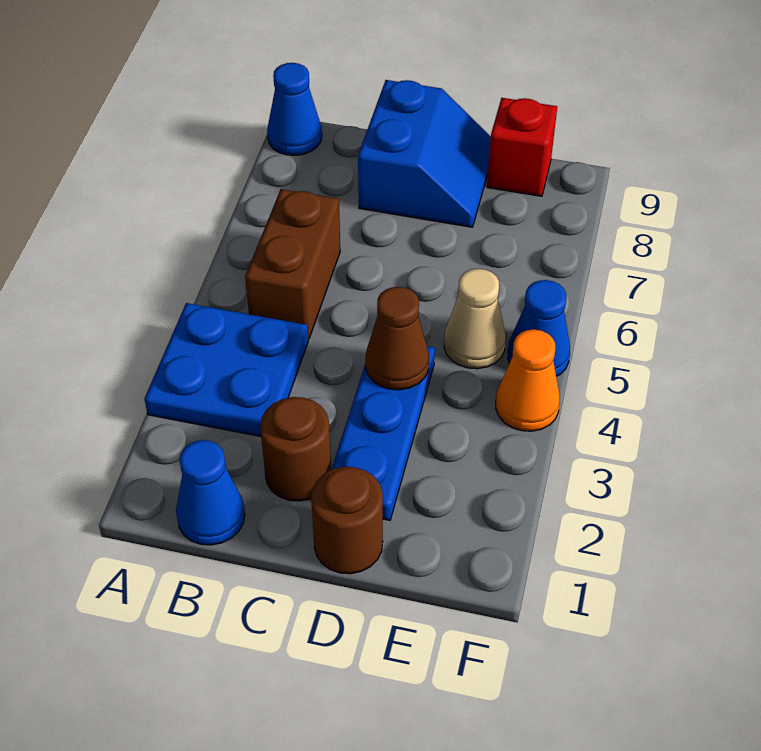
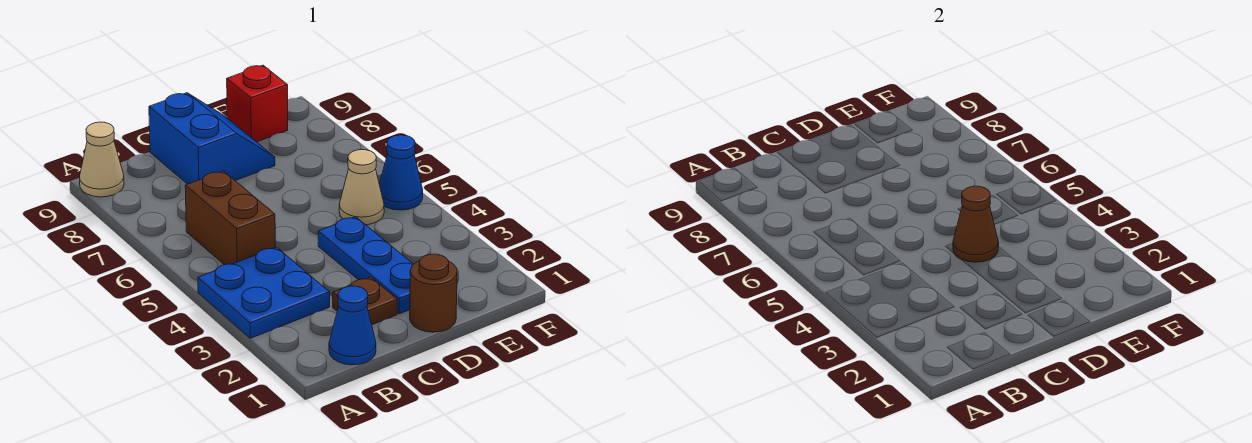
blue 1x1 cone [267,63,322,155] -> tan 1x1 cone [80,122,124,197]
brown 1x1 round brick [260,397,331,501] -> brown 1x1 plate [333,277,397,325]
orange 1x1 cone [496,329,560,431] -> none

